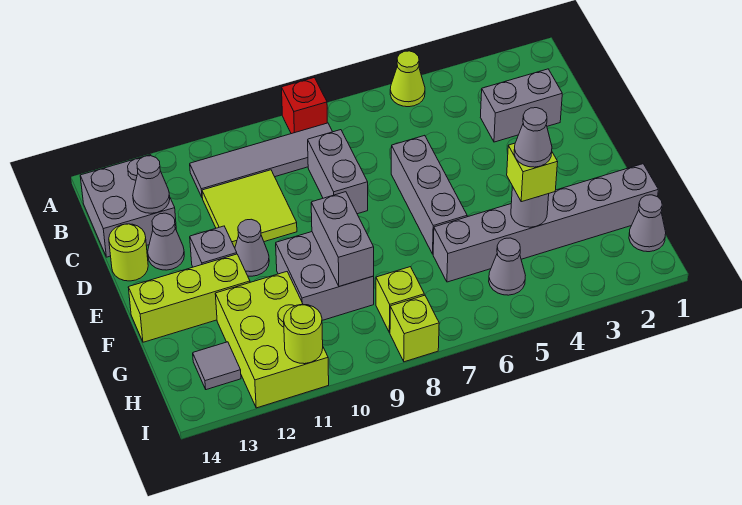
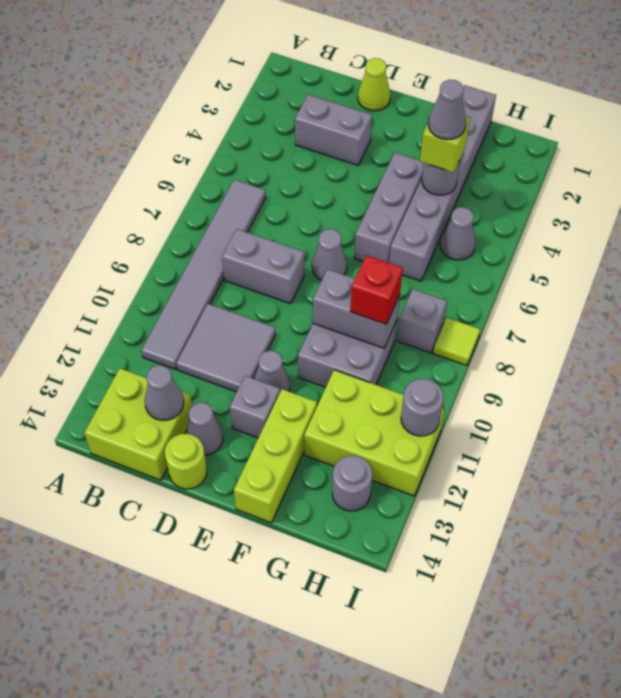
lime 1x1 cone [390,51,425,107] -> lime 1x1 cone moved to [358,58,390,111]
red 1x1 brick [282,78,327,134] -> red 1x1 brick moved to [350,255,403,324]
grey 1x4 tile [190,123,332,197] -> grey 1x6 tile [141,180,266,369]
grey 2x2 brick [80,155,176,257] -> lime 2x2 brick [84,368,192,480]
grey 1x2 brick [480,69,562,142] -> grey 1x2 brick turned to [295,94,372,165]
lime 2x2 tile [202,170,297,248] -> grey 2x2 tile [176,304,275,392]
grey 1x3 brick [391,135,467,254] -> grey 1x3 brick turned to [354,152,424,263]
grey 1x1 cone [629,195,666,252] -> grey 1x1 cone moved to [312,229,347,280]
lime 1x1 brick [376,267,424,333] -> grey 1x1 brick [397,289,447,353]
grey 1x1 tile [193,342,241,390] -> grey 1x1 round brick [332,456,372,511]
lime 1x1 brick [390,295,439,362] -> lime 1x1 tile [433,318,480,366]
lime 1x1 round brick [284,304,323,364] -> grey 1x1 round brick [401,379,444,436]

